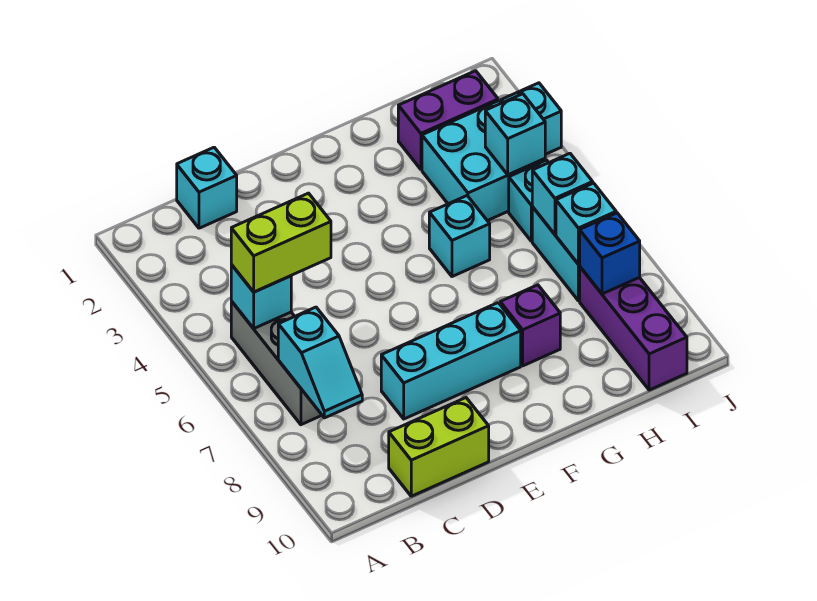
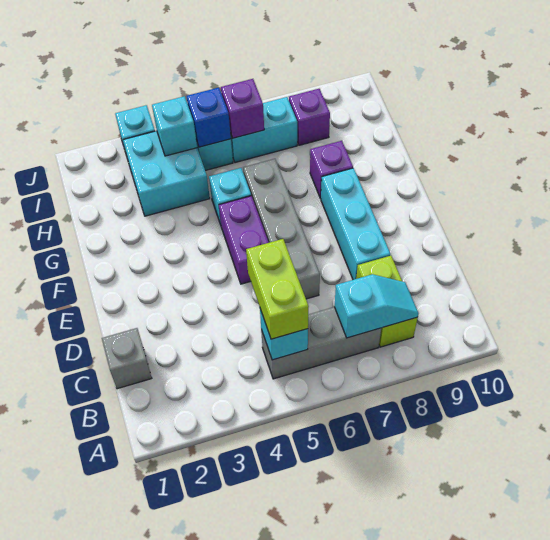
cyan 1x1 brick [177,147,237,228] -> grey 1x1 brick [102,328,152,389]
lime 1x2 brick [389,398,489,496] -> lime 1x2 brick moved to [356,256,418,347]
none -> grey 1x4 brick [243,159,320,299]
purple 1x2 brick [398,71,498,169] -> purple 1x2 brick moved to [219,196,269,284]
cyan 1x1 brick [532,153,593,234] -> purple 1x1 brick [221,79,264,138]
cyan 1x1 brick [556,183,616,264] -> none
purple 1x3 brick [580,267,687,390] -> purple 1x1 brick [289,89,330,145]
blue 1x1 brick [580,213,640,294] -> blue 1x1 brick moved to [187,88,231,147]

